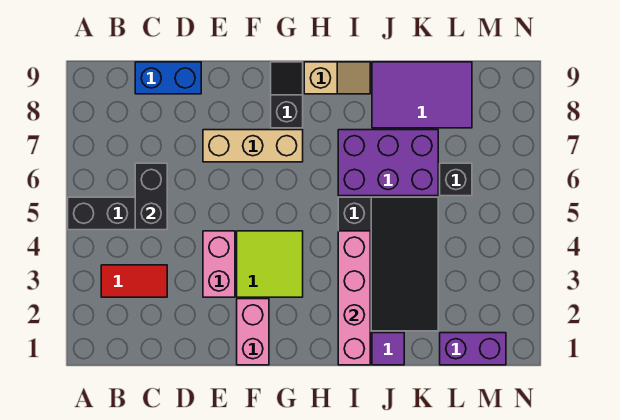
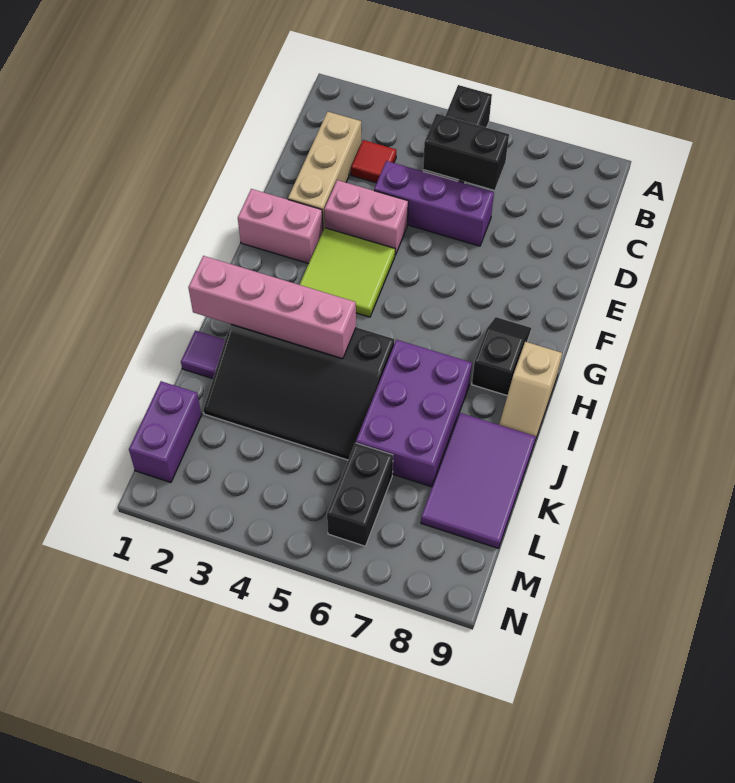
red 1x2 tile [101,265,167,297] -> red 1x1 tile [351,140,396,183]
blue 1x2 brick [135,62,201,94] -> none
none -> purple 1x3 brick [374,161,494,246]
tan 1x3 brick [203,130,303,162] -> tan 1x3 brick moved to [288,112,361,230]
black 1x2 slope [271,62,303,128] -> black 1x2 slope turned to [472,317,531,395]
black 1x1 brick [440,163,472,196] -> black 1x2 brick [327,443,393,546]

